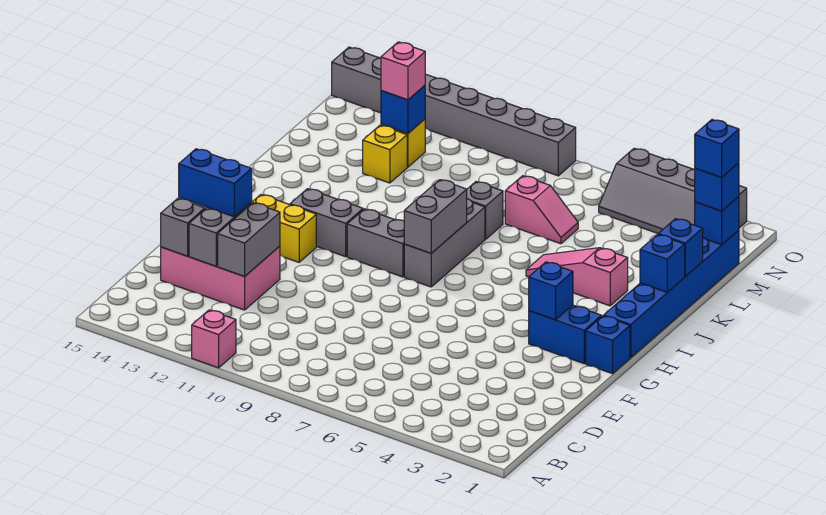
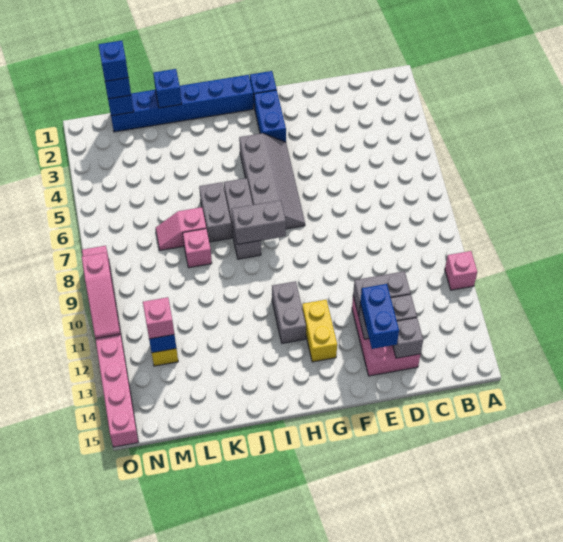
blue 1x1 brick [529,262,573,320] -> none
grey 1x3 brick [404,199,485,287] -> grey 1x3 brick turned to [224,178,261,259]
grey 1x2 brick [347,209,404,277] -> grey 1x2 brick moved to [199,182,232,242]
blue 1x1 brick [640,235,685,292] -> none
pink 1x3 slope [526,248,628,306] -> pink 1x3 slope moved to [82,253,120,339]
grey 1x1 brick [467,182,503,239] -> pink 1x1 brick [183,229,212,268]
pink 1x2 slope [505,176,578,244] -> pink 1x2 slope turned to [156,207,206,250]
yellow 1x1 brick [363,125,407,183] -> none
grey 2x4 slope [599,148,747,233] -> grey 2x4 slope moved to [239,133,305,229]
grey 1x8 brick [332,47,576,176] -> pink 1x8 brick [82,246,138,447]

